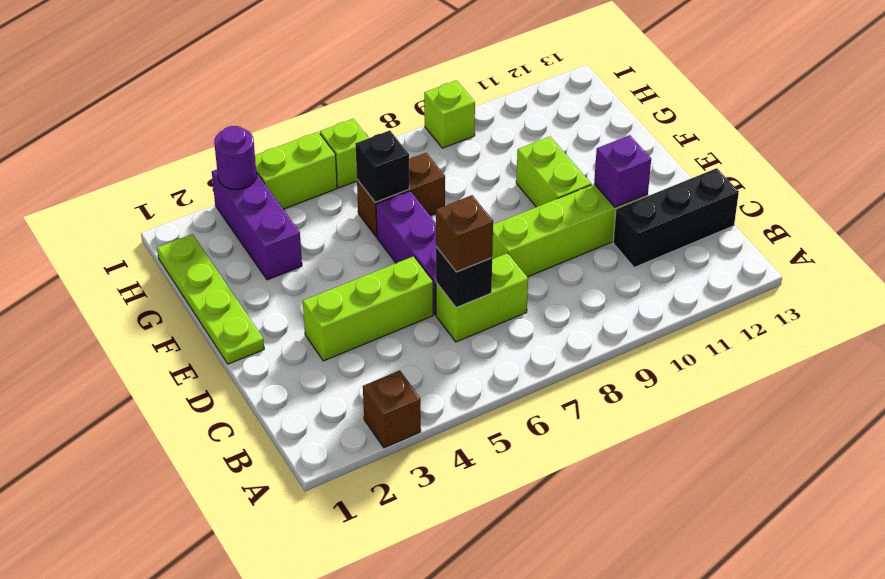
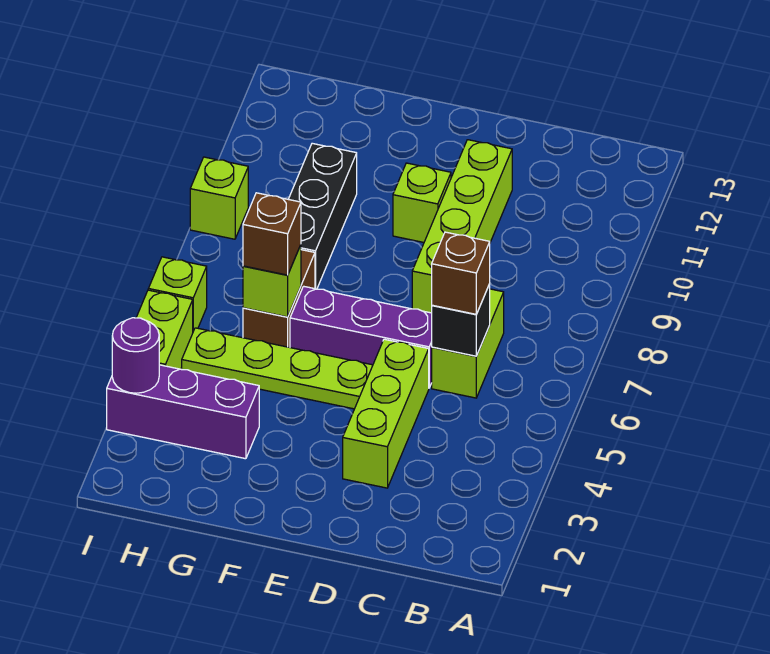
brown 1x1 brick [363,370,421,448] -> brown 1x1 brick moved to [243,193,301,275]
black 1x3 brick [613,168,739,267] -> black 1x3 brick moved to [288,143,357,289]
purple 1x1 brick [594,135,651,207] -> none
lime 1x4 plate [157,234,264,364] -> lime 1x4 plate moved to [182,328,373,409]
lime 1x2 brick [516,137,591,207] -> lime 1x1 brick [393,163,451,242]
black 1x1 brick [355,130,409,202] -> lime 1x1 brick [243,245,301,317]

